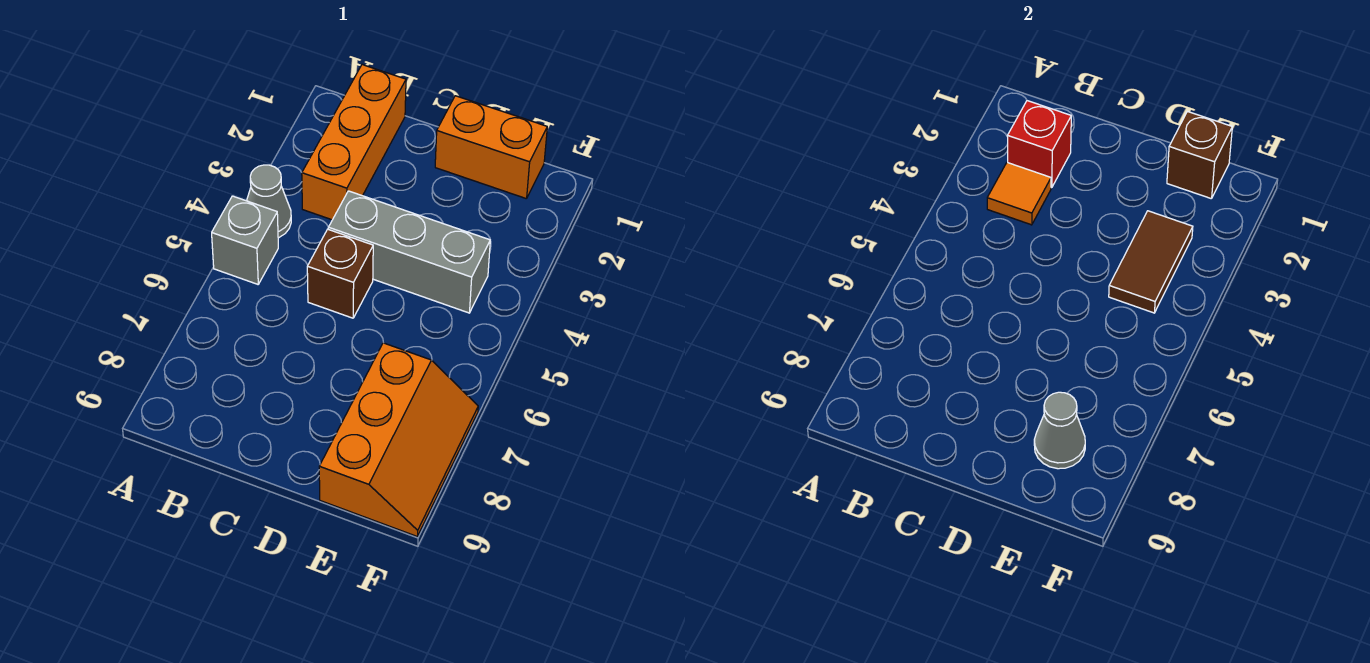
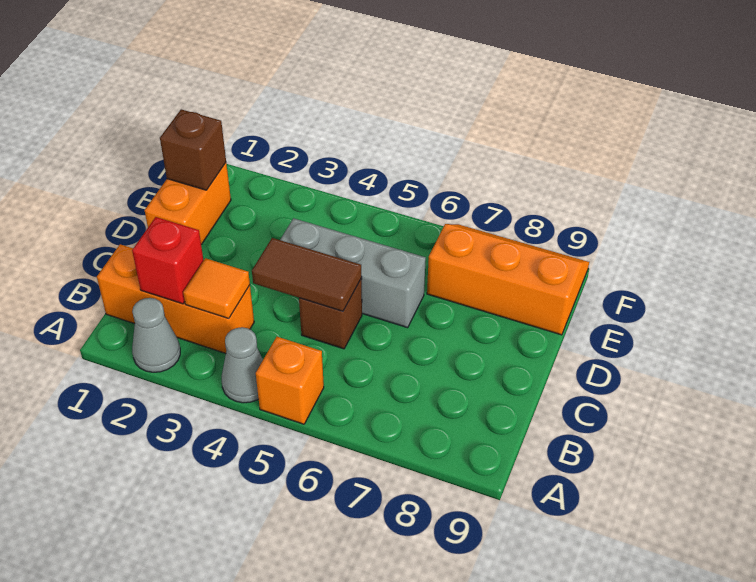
grey 1x1 brick [212,196,278,284] -> orange 1x1 brick [256,337,324,424]
grey 1x3 brick [328,191,490,313] -> grey 1x3 brick turned to [280,218,426,328]
brown 1x2 tile [1109,211,1193,313] -> brown 1x2 tile moved to [252,238,362,311]
grey 1x1 cone [1034,392,1085,469] -> grey 1x1 cone moved to [132,298,180,372]

